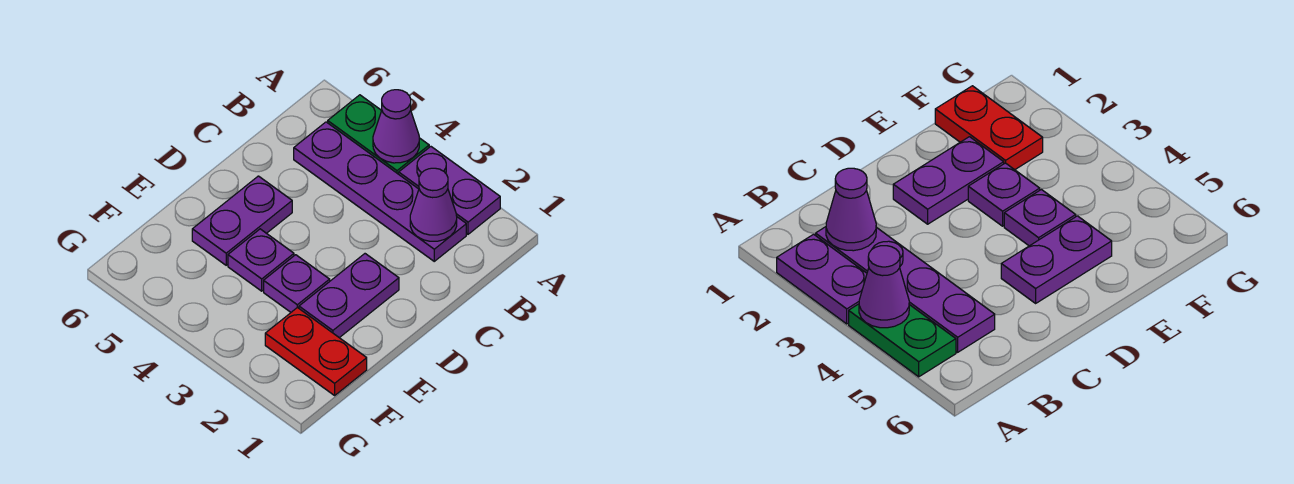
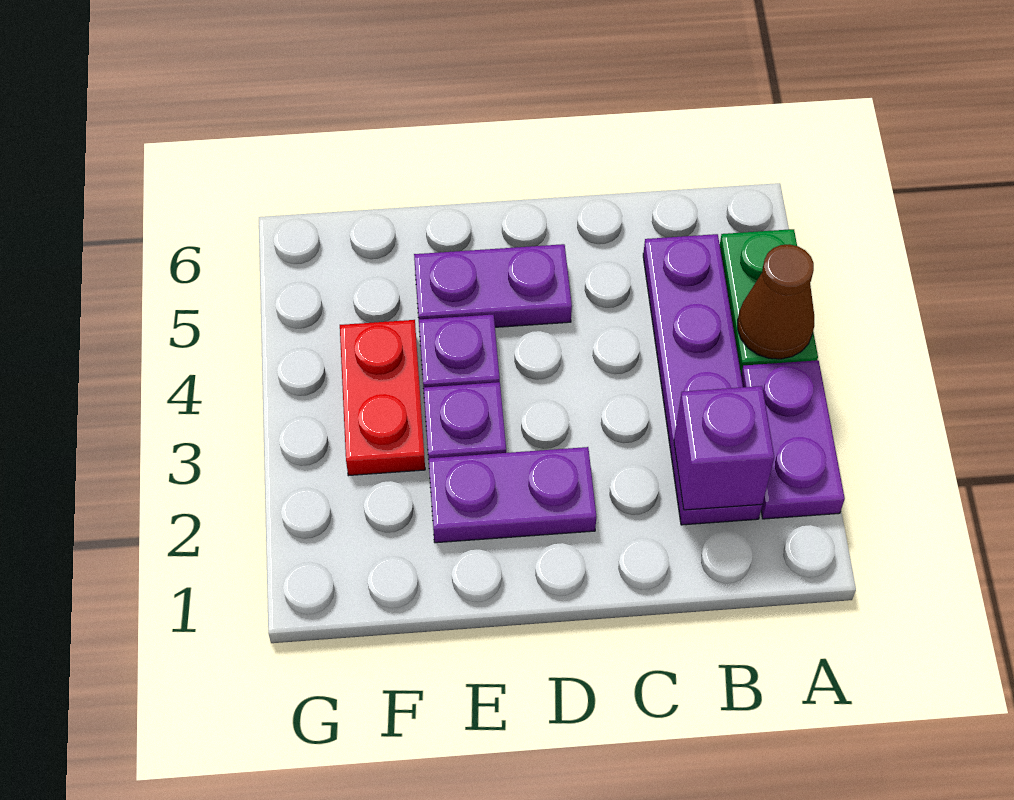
purple 1x1 cone [373,90,419,163] -> brown 1x1 cone [738,244,814,359]
purple 1x1 cone [410,168,457,241] -> purple 1x1 brick [674,386,774,510]
red 1x2 plate [265,307,367,395] -> red 1x2 plate moved to [340,320,425,476]

